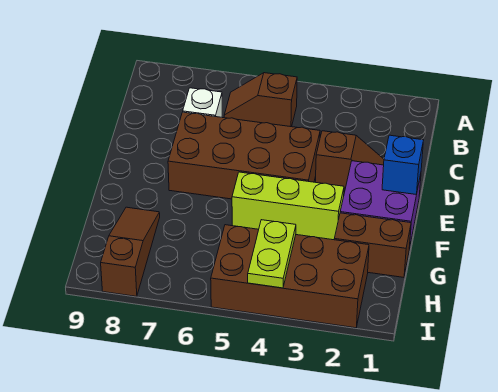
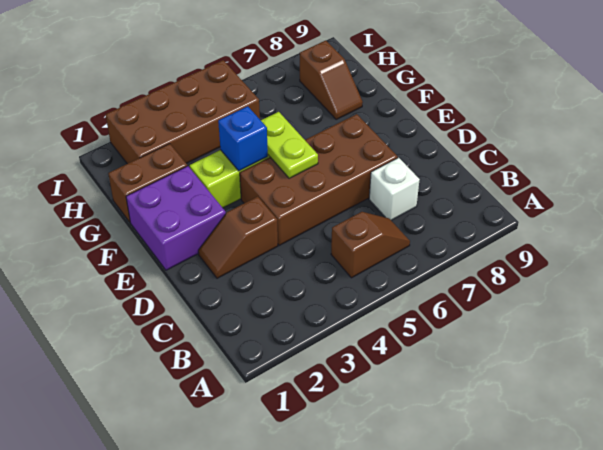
blue 1x1 brick [382,135,423,195] -> blue 1x1 brick moved to [218,106,268,171]
brown 1x3 slope [101,207,160,296] -> brown 1x2 slope [300,40,363,119]
lime 1x2 plate [248,220,296,288] -> lime 1x2 plate moved to [261,112,318,178]

